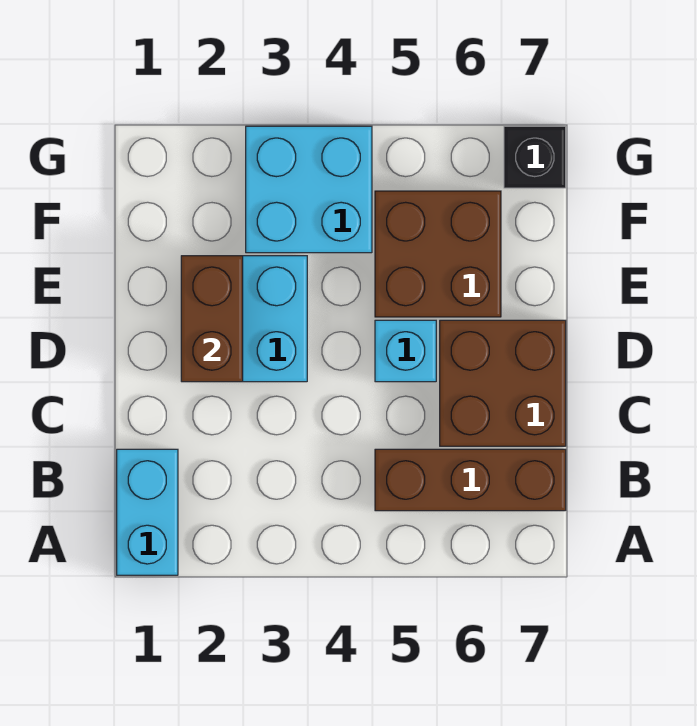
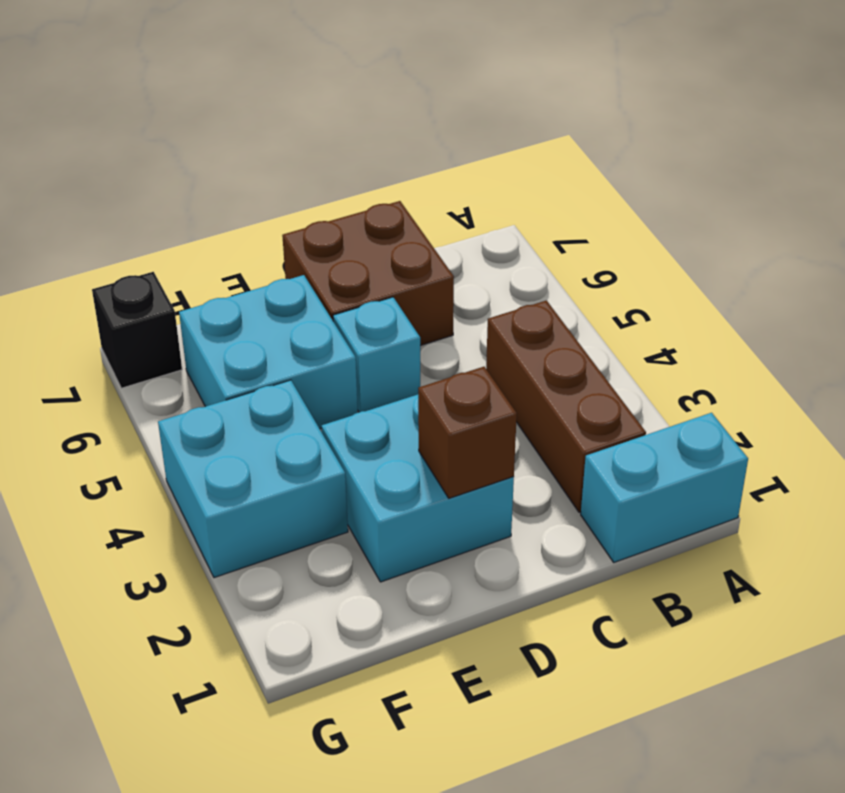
brown 1x3 brick [375,449,566,511] -> brown 1x3 brick moved to [486,300,646,512]
brown 1x2 brick [181,256,243,382] -> brown 1x1 brick [418,367,517,498]
brown 2x2 brick [375,191,501,317] -> cyan 2x2 brick [179,275,358,429]

